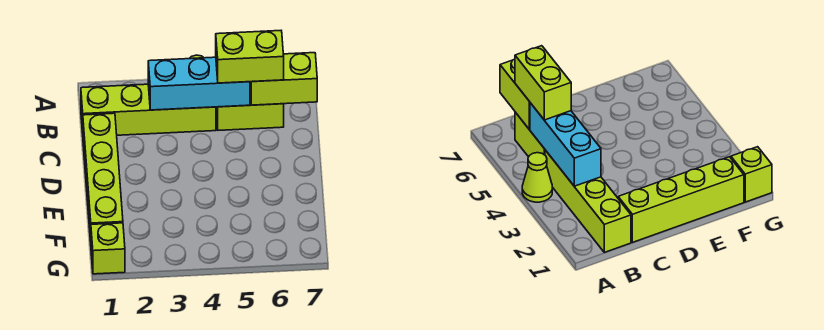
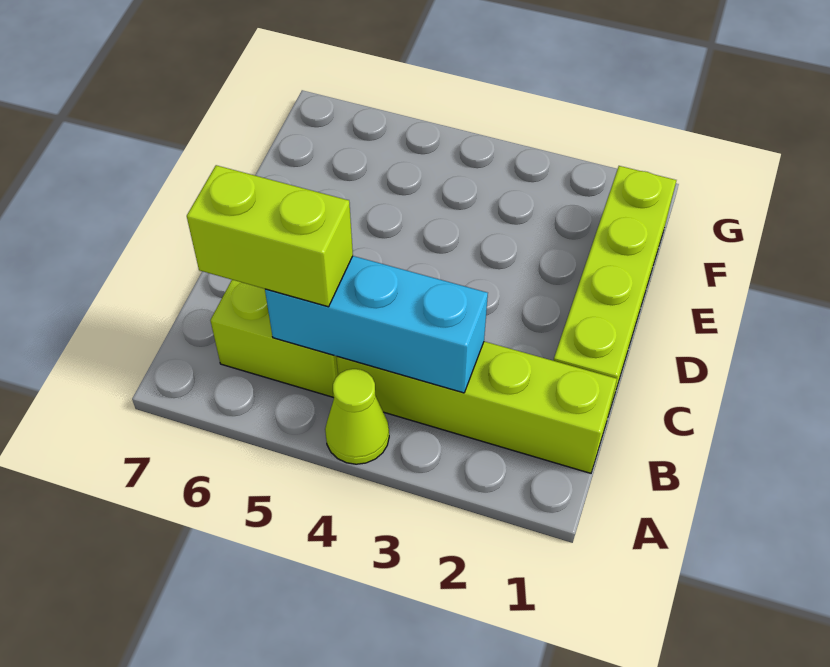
lime 1x2 brick [250,53,317,105] -> none
lime 1x1 brick [91,223,125,274] -> none

